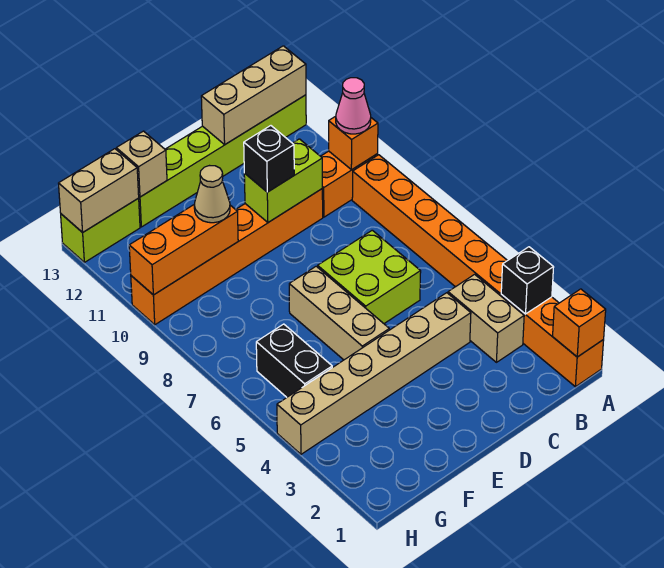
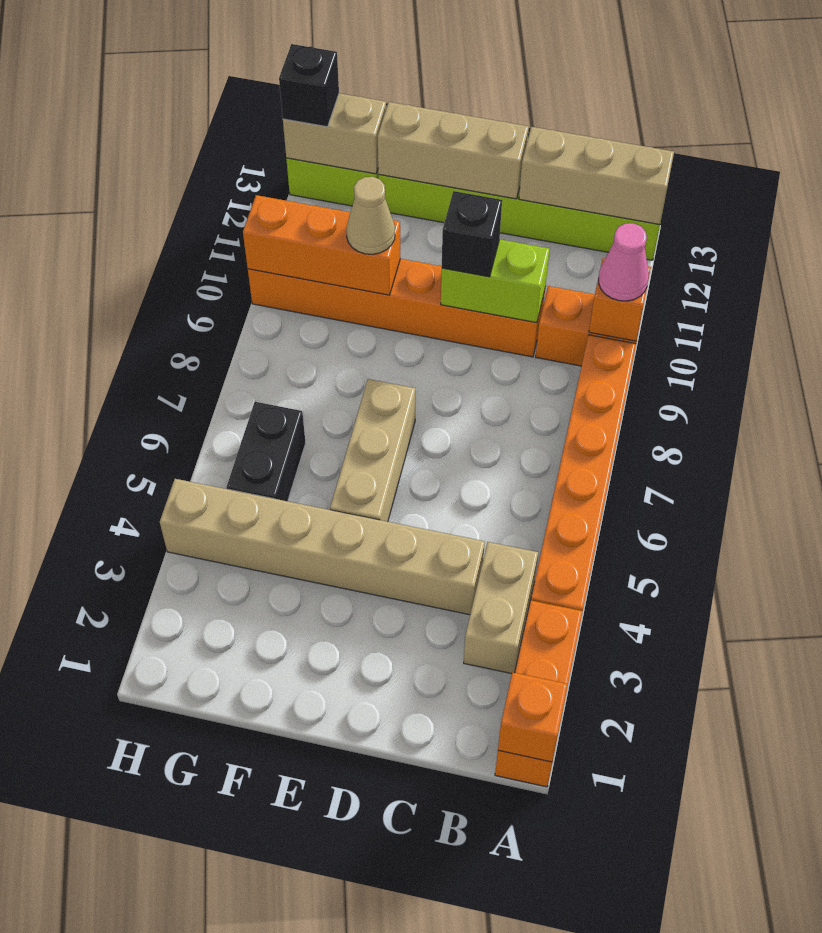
black 1x1 brick [501,247,554,314] -> black 1x1 brick moved to [279,44,339,127]
lime 2x2 brick [318,230,421,323] -> none
tan 1x1 brick [116,131,167,197] -> tan 1x3 brick [378,102,529,199]

